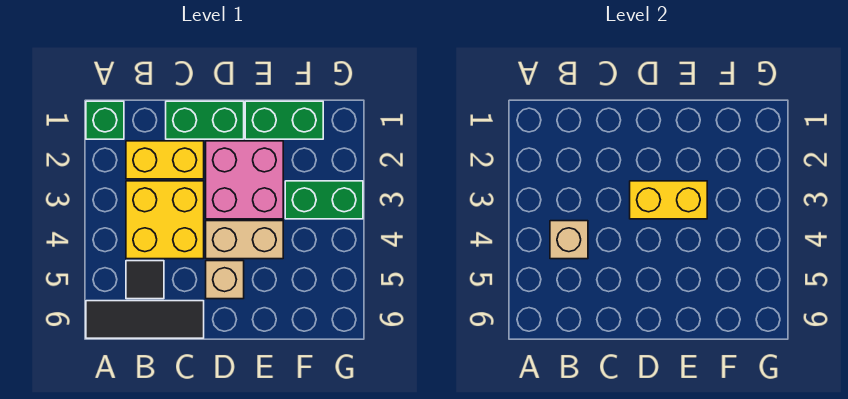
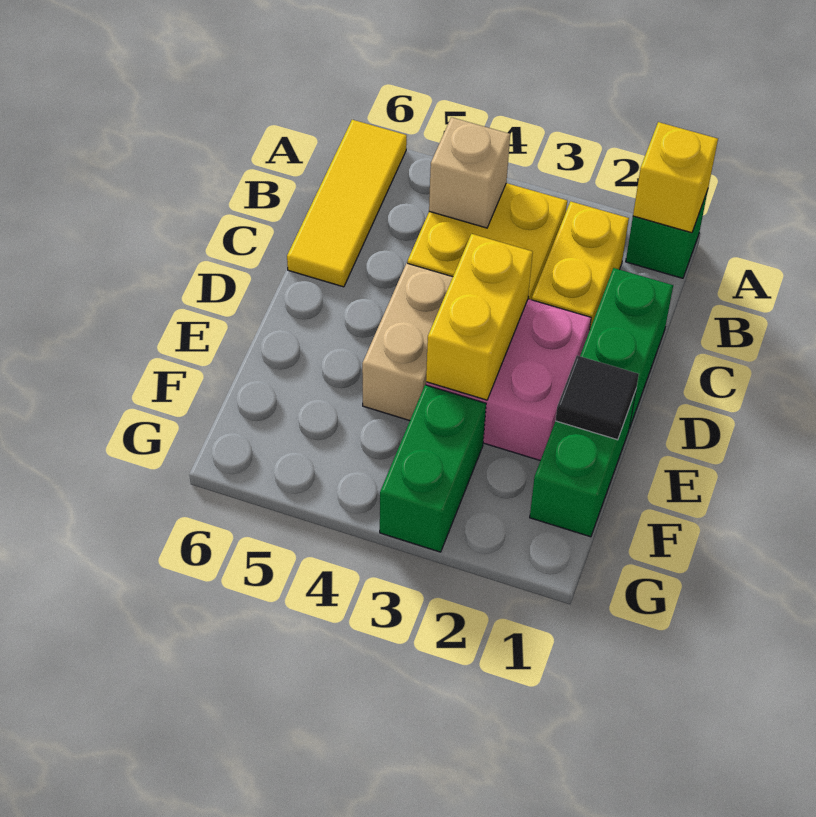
none -> yellow 1x1 brick [633,122,718,233]
black 1x3 tile [86,301,204,338] -> yellow 1x3 tile [287,120,407,287]
black 1x1 tile [126,261,164,299] -> black 1x1 tile moved to [555,356,639,440]
tan 1x1 brick [206,261,244,299] -> none

